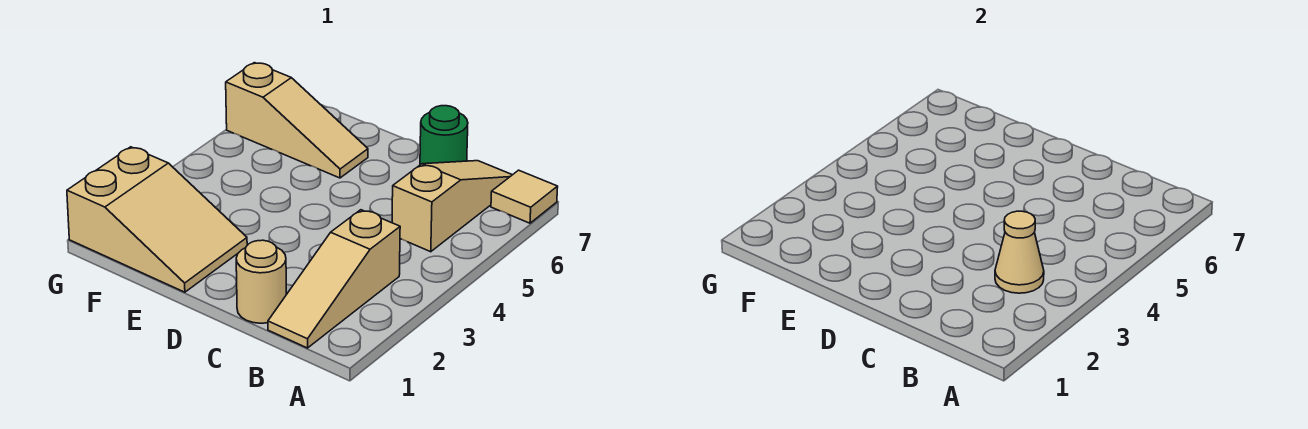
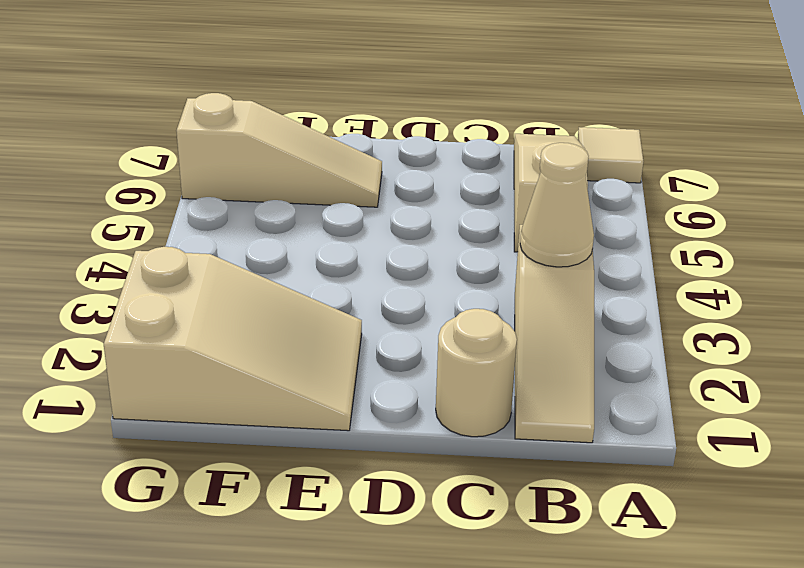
green 1x1 round brick [420,106,468,165] -> none

